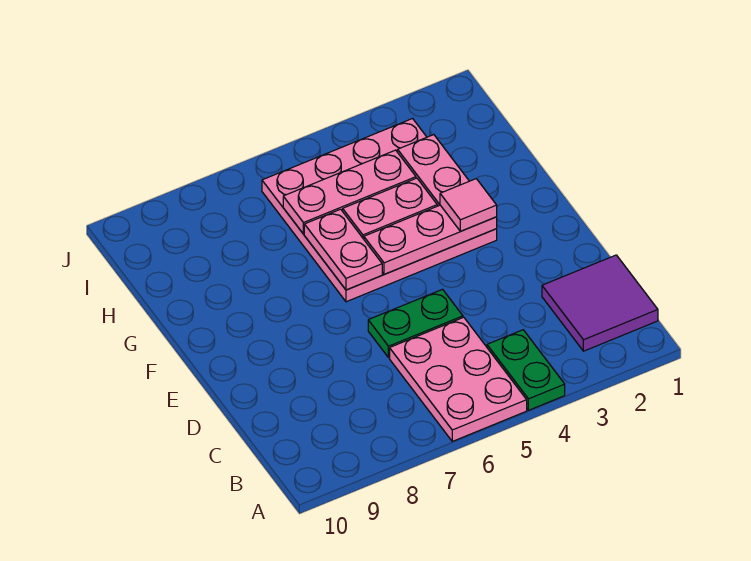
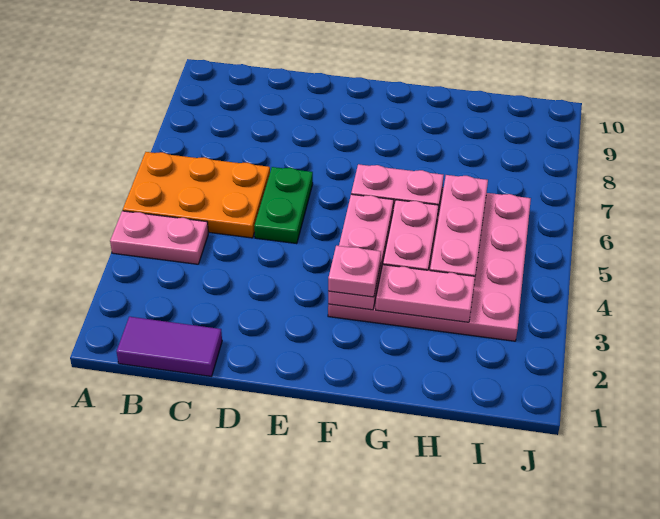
green 1x2 plate [487,330,565,410] -> pink 1x2 plate [110,211,208,264]
pink 2x3 plate [390,317,527,441] -> orange 2x3 plate [123,152,270,238]
purple 2x2 tile [542,255,658,351] -> purple 1x2 tile [117,317,222,376]
pink 1x1 tile [440,179,497,231] -> pink 1x1 plate [328,246,381,297]

